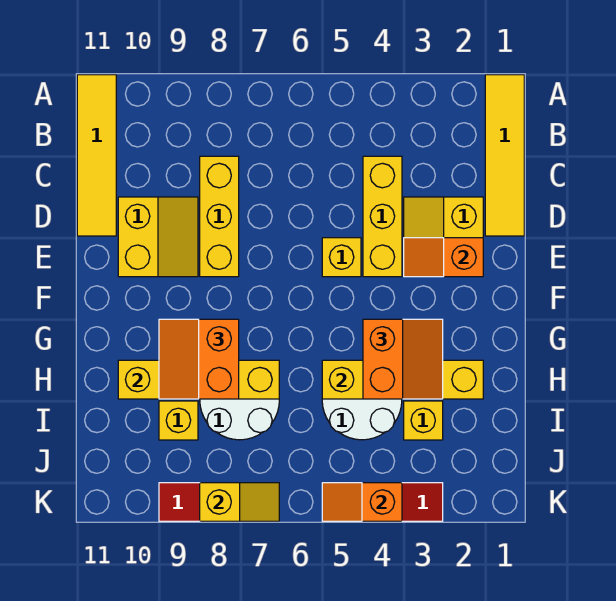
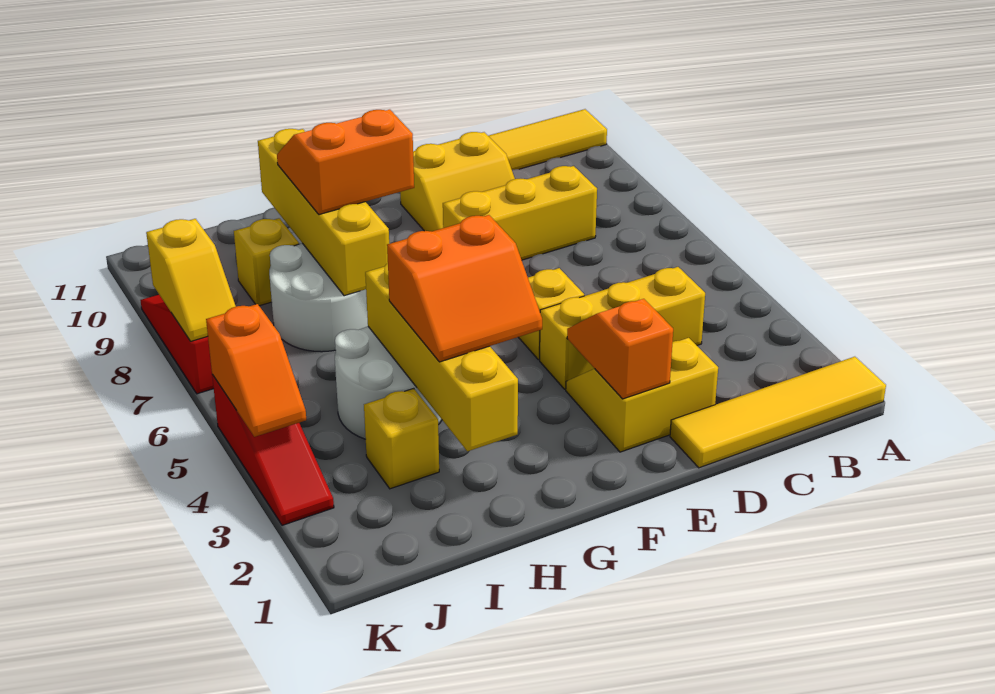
orange 1x2 slope [322,483,402,521] -> orange 1x2 slope turned to [206,304,306,437]

